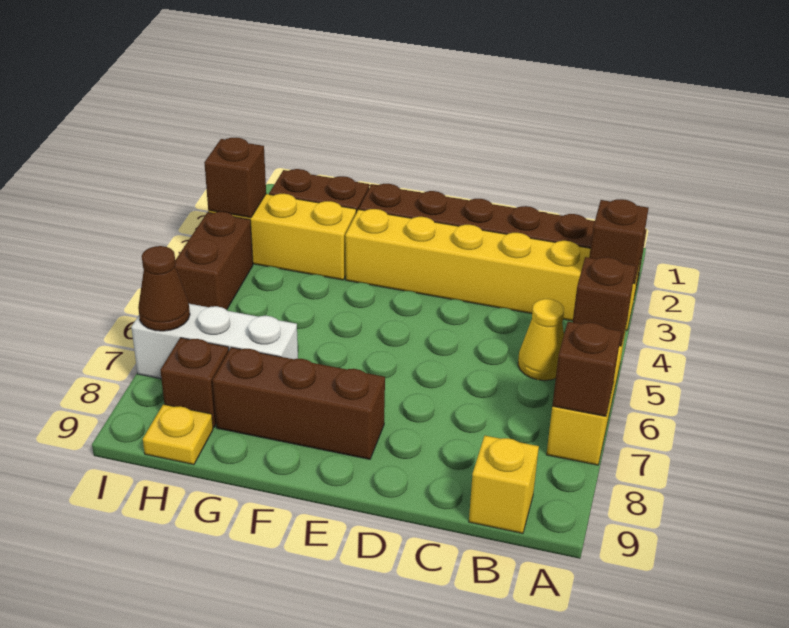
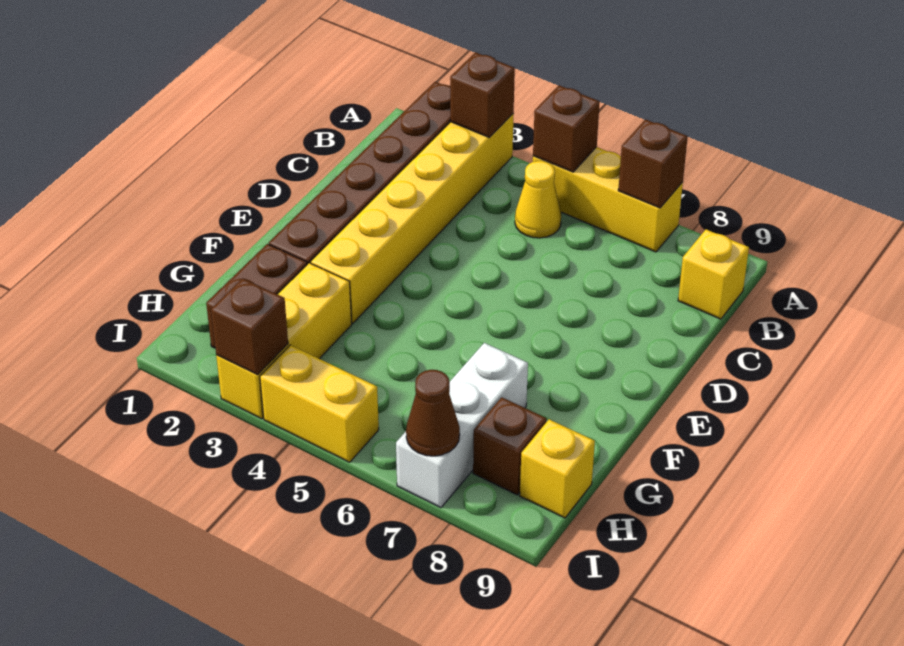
brown 1x3 brick [212,347,385,459] -> none
yellow 1x1 plate [143,404,213,465] -> yellow 1x1 brick [520,419,595,518]
brown 1x2 brick [175,212,253,310] -> yellow 1x2 brick [260,345,379,462]

